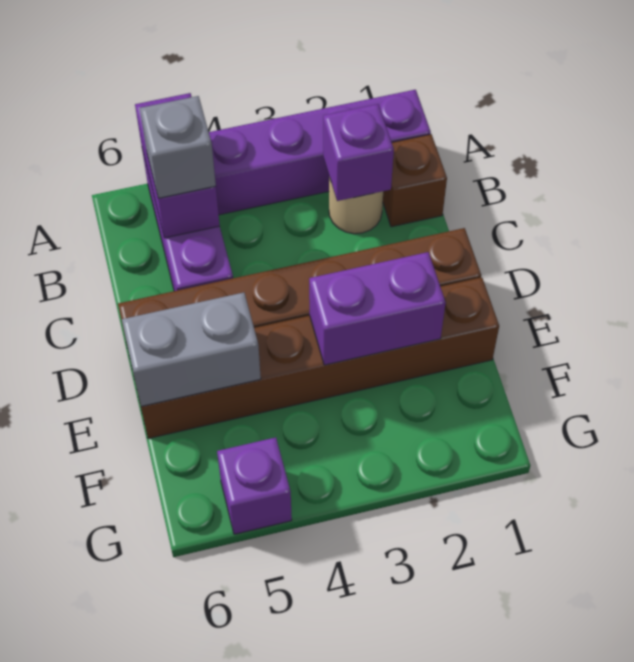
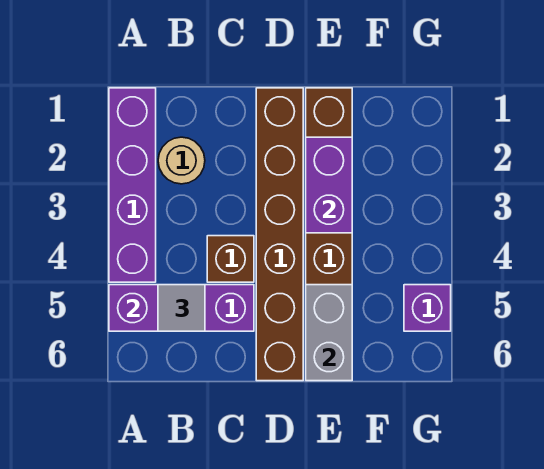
brown 1x1 brick [383,134,447,227] -> brown 1x1 brick moved to [207,236,254,282]
purple 1x1 brick [323,104,394,201] -> none
grey 1x1 brick [140,96,216,198] -> grey 1x1 tile [158,285,205,331]

